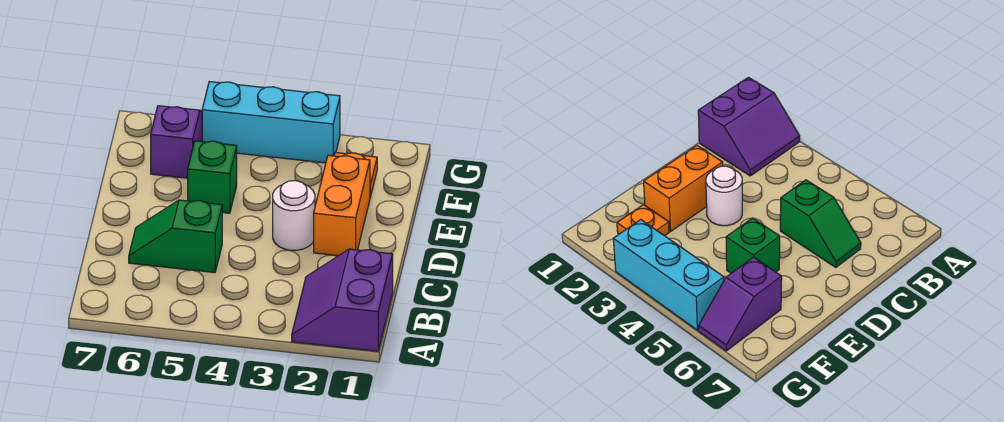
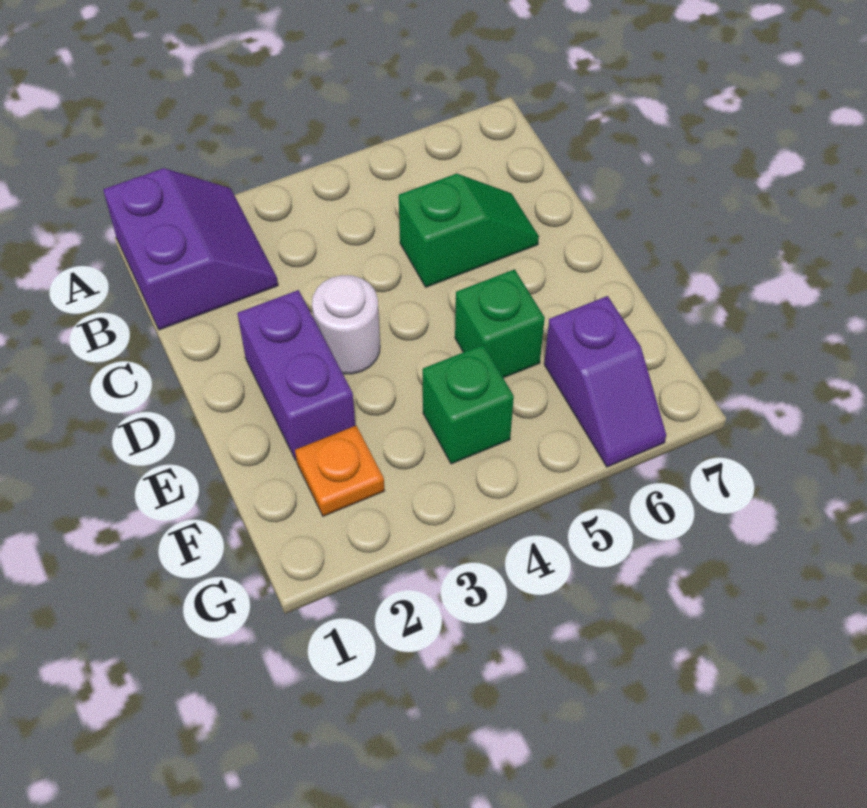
orange 1x2 brick [314,155,370,256] -> purple 1x2 brick [237,290,355,460]
none -> green 1x1 brick [423,345,514,464]
cyan 1x3 brick [202,82,340,163] -> none

